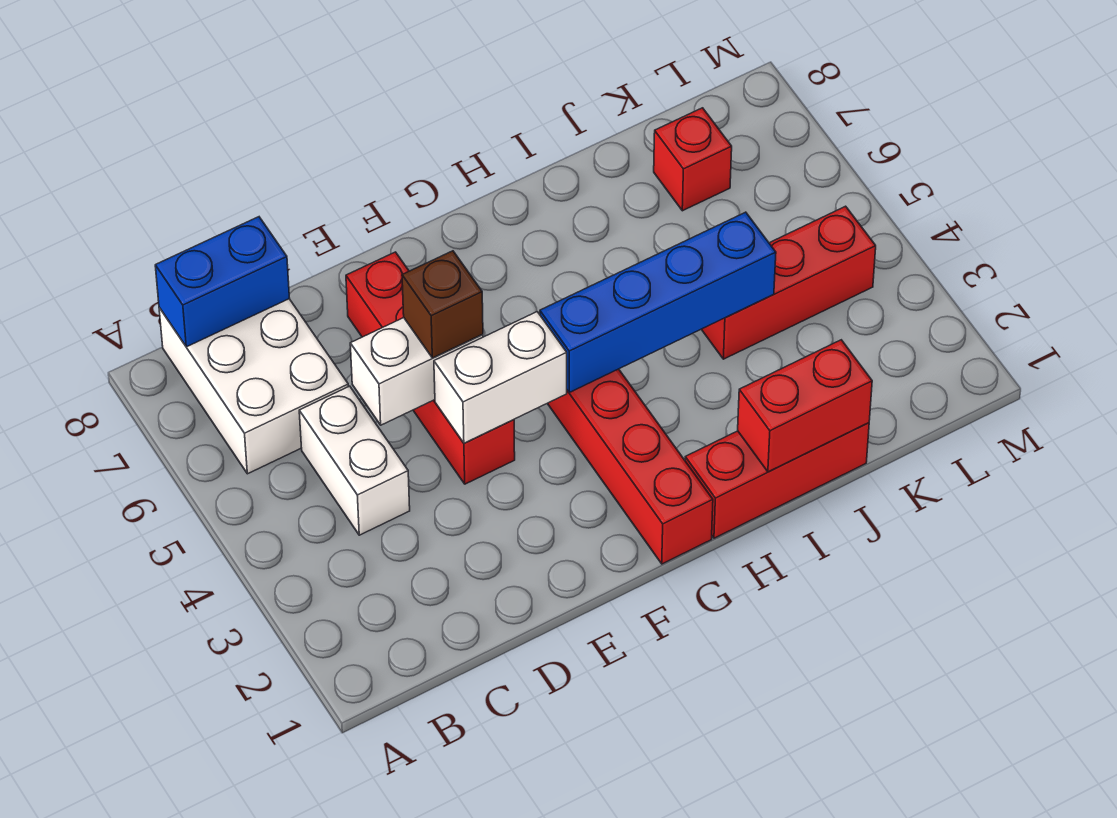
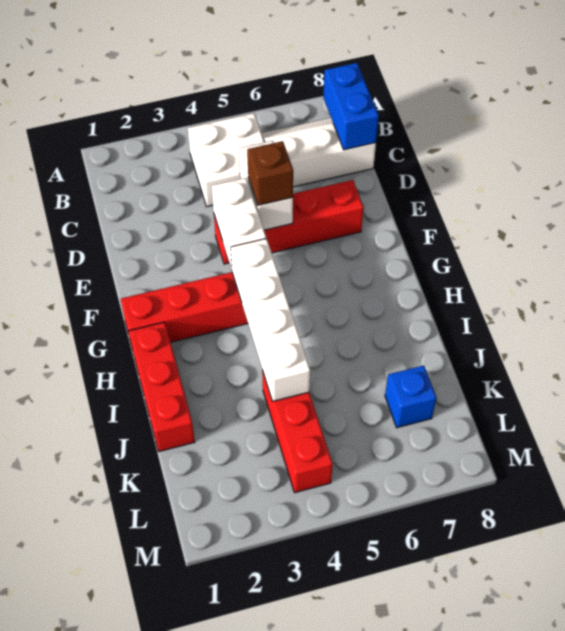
white 2x3 brick [159,299,348,474] -> white 2x3 slope [261,118,376,187]
white 1x2 brick [299,386,410,535] -> white 2x2 brick [188,113,264,207]
blue 1x4 brick [540,212,776,392] -> white 1x4 brick [231,239,310,402]
red 1x2 brick [738,340,872,472] -> none
red 1x1 brick [654,108,732,211] -> blue 1x1 brick [385,365,436,428]

